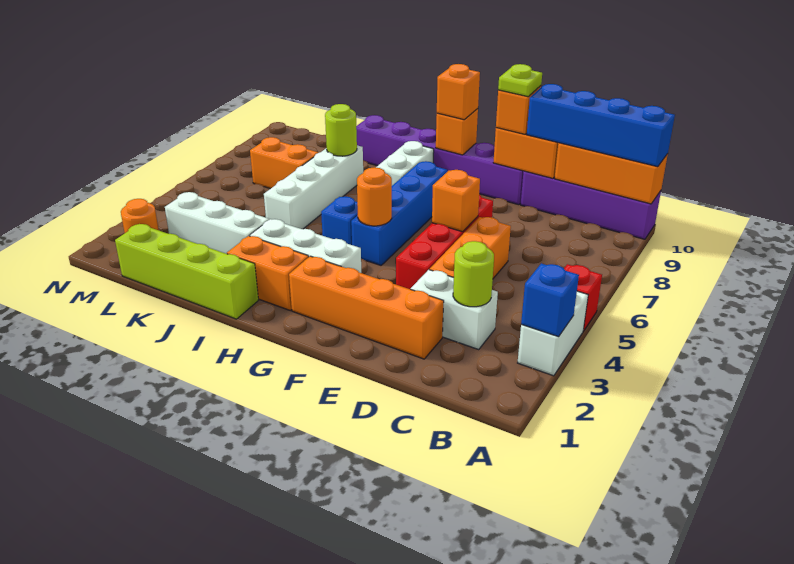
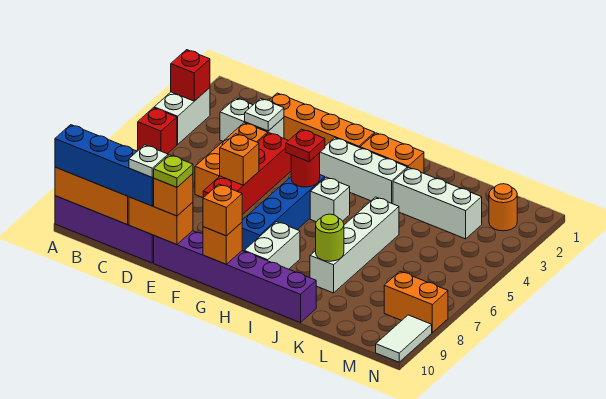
blue 1x1 brick [521,263,579,337] -> red 1x1 brick [171,50,210,101]
lime 1x1 round brick [453,241,494,307] -> none
none -> white 1x1 plate [245,98,284,131]
none -> white 1x1 plate [129,145,168,177]
orange 1x1 round brick [357,167,392,226] -> red 1x1 round brick [291,153,320,187]
none -> red 1x1 plate [286,129,325,162]
blue 1x1 brick [321,196,358,245] -> white 1x1 brick [310,177,350,222]
lime 1x4 brick [115,224,258,319] -> none
orange 1x2 brick [250,137,318,189] -> orange 1x2 brick moved to [384,271,448,332]
none -> white 1x2 tile [376,315,432,362]

